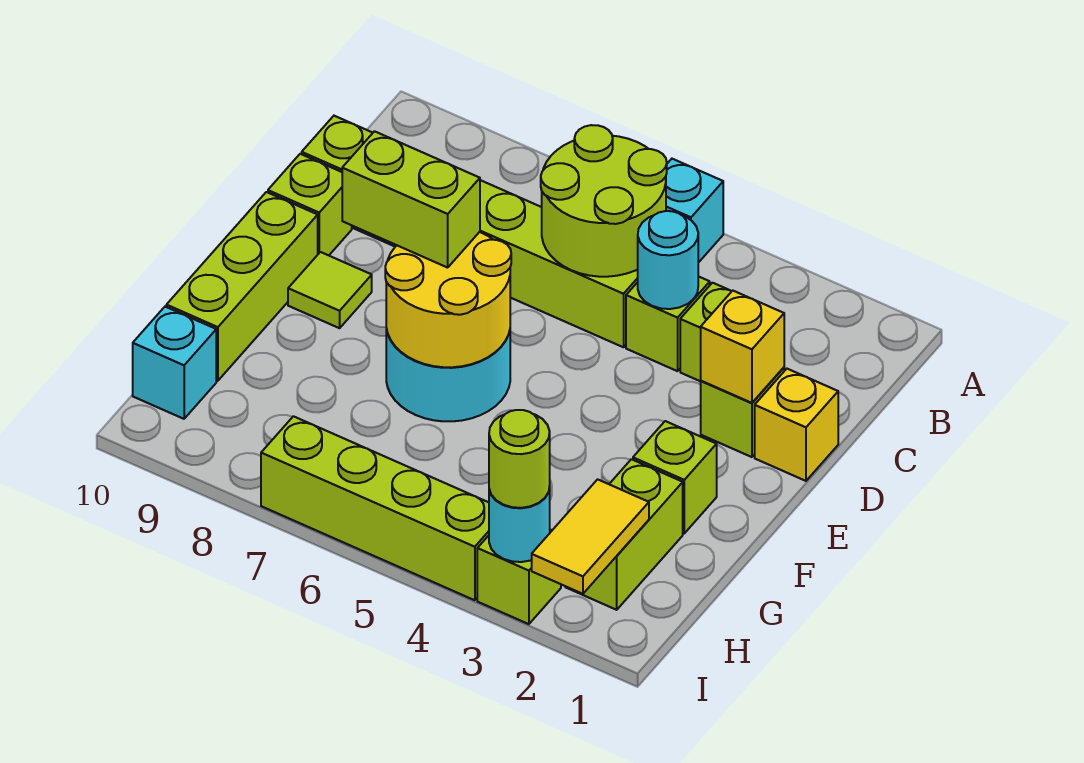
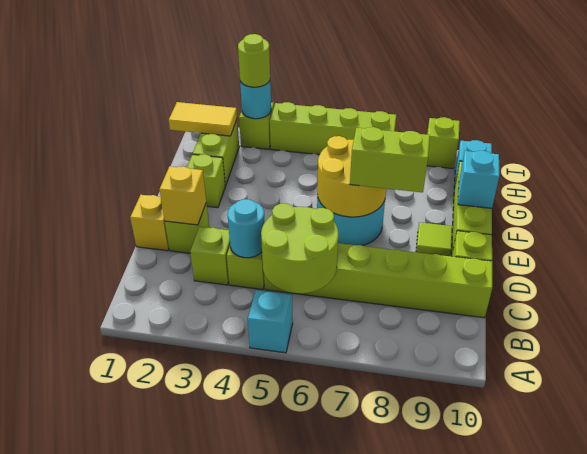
none -> cyan 1x1 brick [458,151,499,208]
yellow 1x2 tile [532,479,649,594] -> yellow 1x2 tile turned to [169,102,237,136]
none -> lime 1x1 brick [427,117,460,169]

